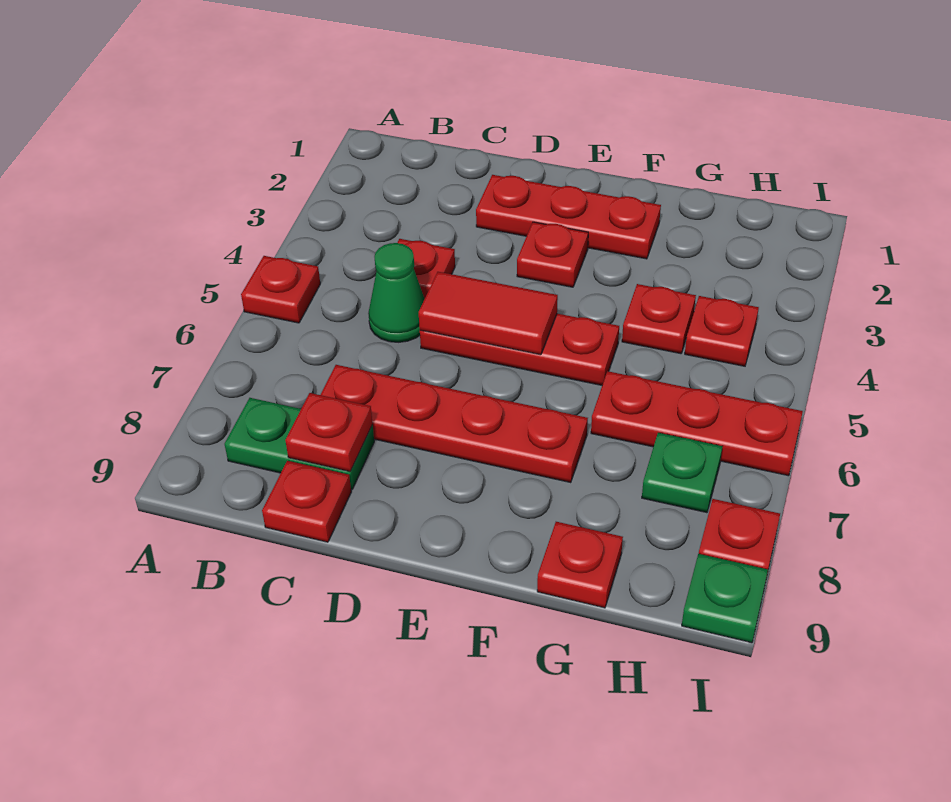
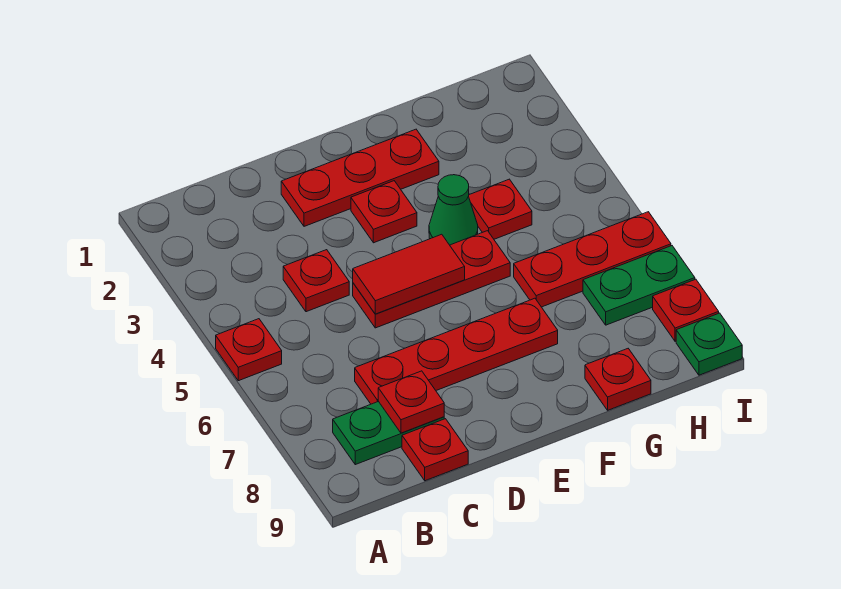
green 1x1 cone [368,243,424,342] -> green 1x1 cone moved to [429,175,478,245]
red 1x1 plate [685,296,759,366] -> none
green 1x1 plate [642,433,723,513] -> green 1x2 plate [583,246,695,325]

